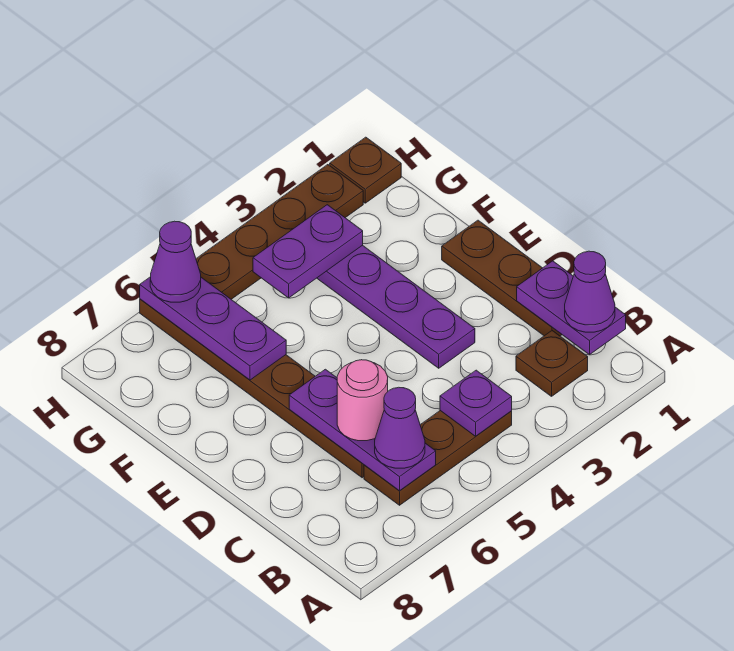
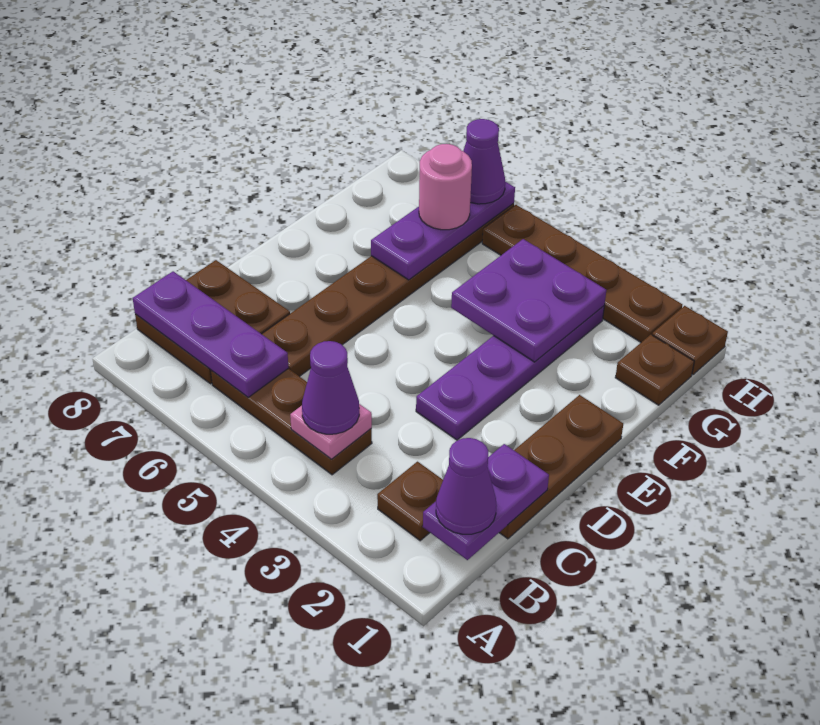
purple 1x1 plate [440,370,512,436] -> pink 1x1 plate [290,404,372,459]
purple 1x3 plate [289,369,436,491] -> purple 1x3 plate turned to [133,271,288,397]
purple 1x1 cone [375,387,425,468] -> purple 1x1 cone moved to [302,341,359,434]
none -> brown 2x2 plate [135,260,290,384]
pink 1x1 round brick [337,360,388,441] -> pink 1x1 round brick moved to [419,144,472,230]
none -> brown 1x1 plate [615,335,694,405]
purple 1x2 plate [253,205,363,298] -> purple 2x2 plate [451,239,606,362]

